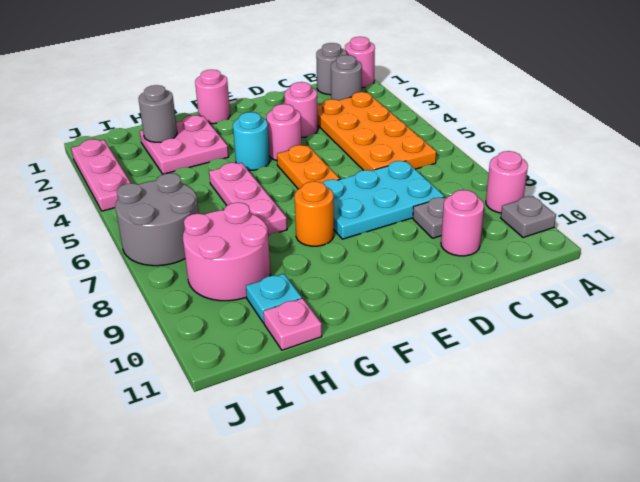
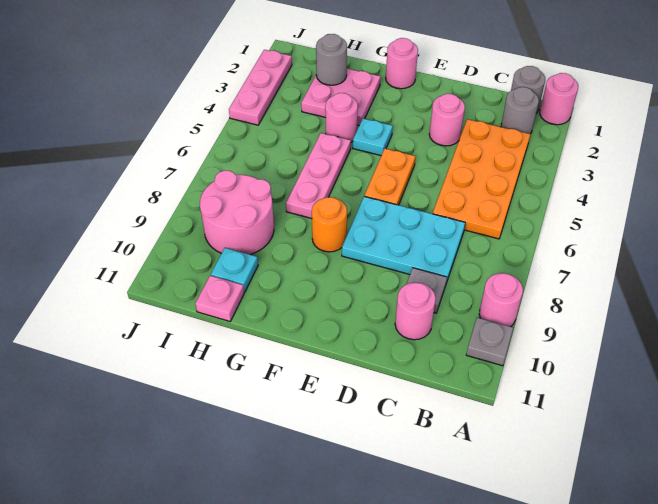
pink 1x1 round brick [267,104,302,161] -> pink 1x1 round brick moved to [325,93,358,142]
cyan 1x1 round brick [233,112,270,170] -> cyan 1x1 plate [353,119,393,156]
grey 2x2 round brick [116,173,199,266] -> none

